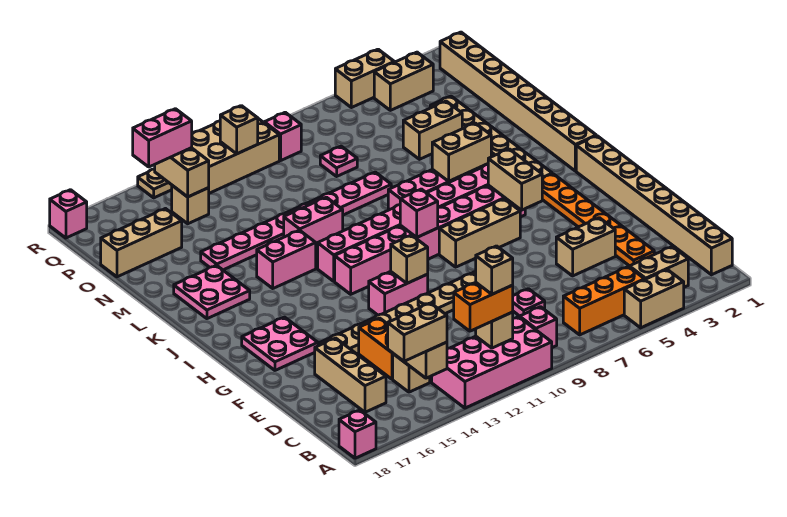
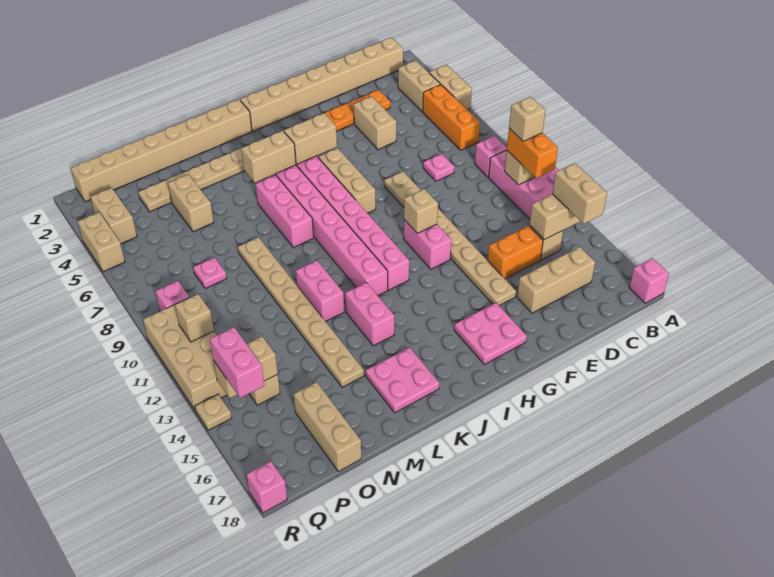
pink 1x1 brick [400,189,438,237] -> none
tan 1x2 brick [432,123,491,182] -> tan 1x2 brick turned to [241,131,296,183]
pink 1x8 plate [201,172,391,270] -> tan 1x8 plate [238,237,364,387]

